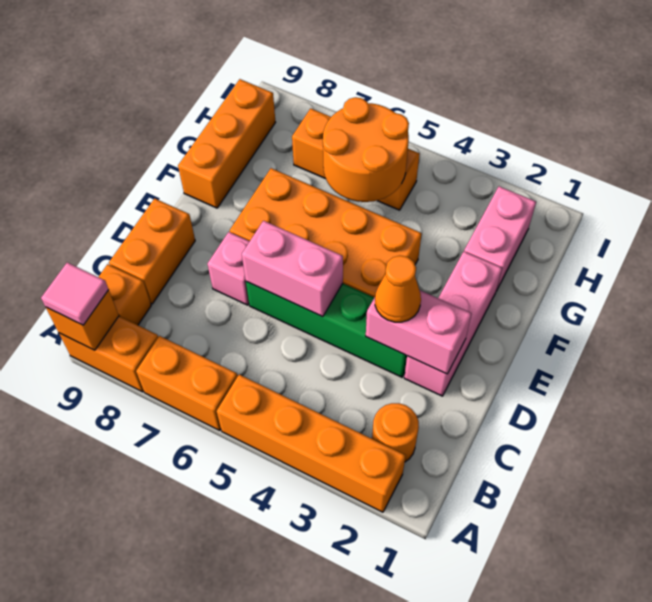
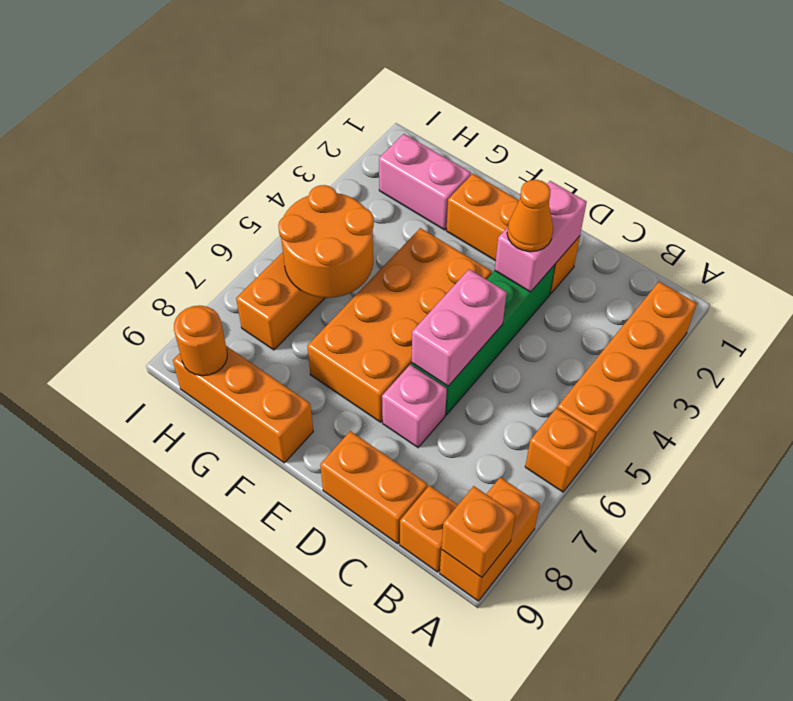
orange 1x2 brick [136,336,238,430] -> orange 1x1 brick [525,408,596,492]
pink 1x1 tile [41,263,109,325] -> none
orange 1x1 round brick [372,403,419,462] -> orange 1x1 round brick moved to [174,306,227,376]
pink 1x3 brick [404,252,502,396] -> orange 1x3 brick [446,174,580,294]

